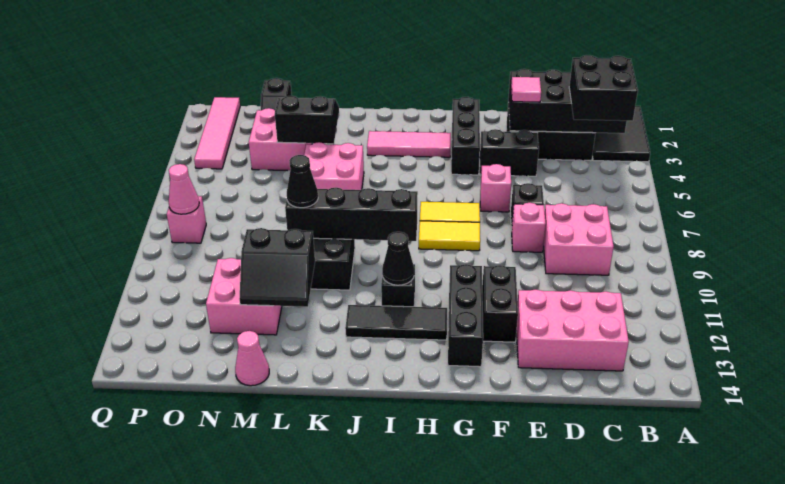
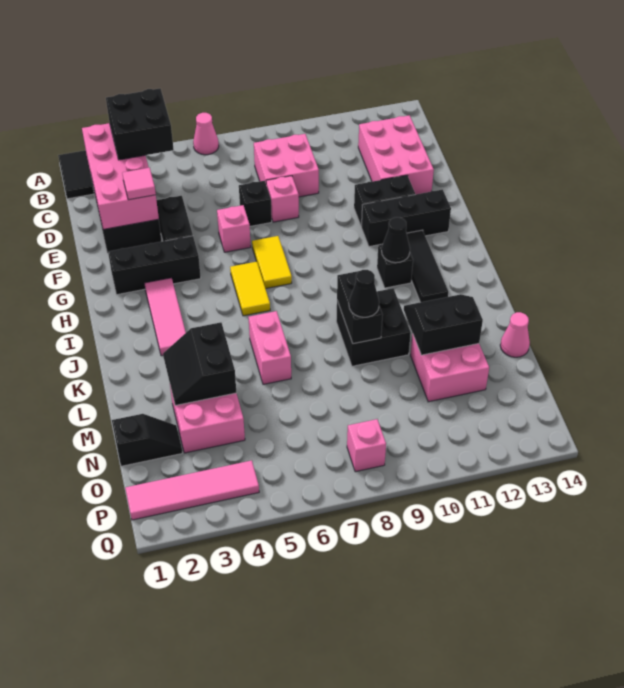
black 2x4 brick [508,69,627,133] -> pink 2x4 brick [82,123,159,229]
yellow 1x2 tile [419,221,480,251] -> yellow 1x2 tile moved to [230,262,270,316]
black 1x4 brick [285,188,418,241] -> black 1x2 brick [337,271,383,344]
pink 2x2 brick [304,142,364,190] -> pink 1x2 brick [249,311,291,384]
black 2x2 slope [239,228,315,307] -> black 2x2 slope turned to [404,294,483,355]
pink 1x1 cone [169,164,199,214] -> pink 1x1 cone moved to [193,113,219,155]

